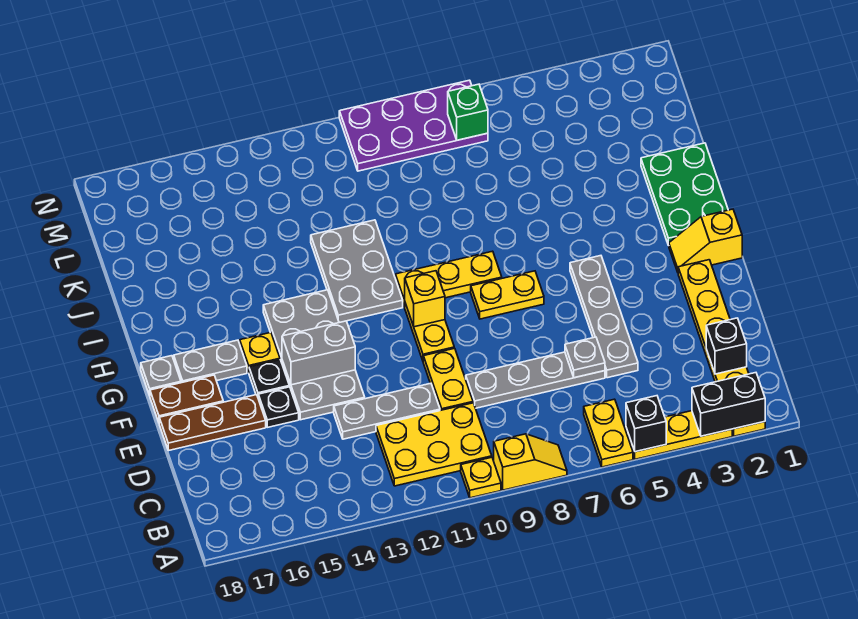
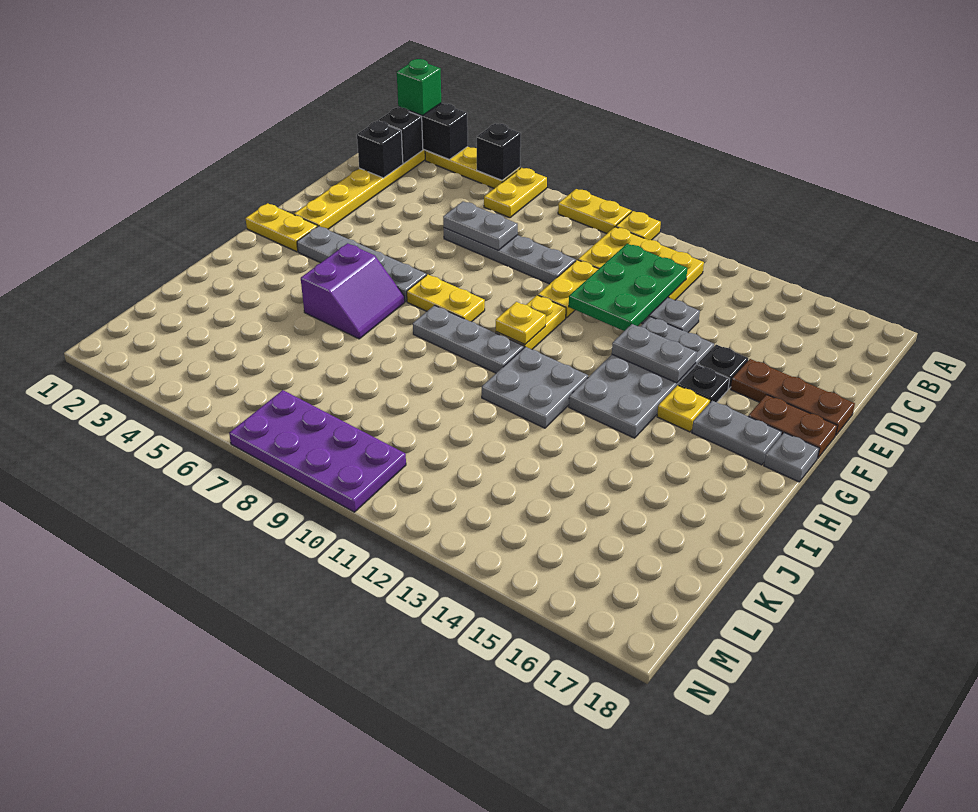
yellow 1x2 slope [494,434,567,490] -> yellow 1x2 plate [558,189,631,234]
none -> black 1x1 brick [378,107,423,163]
grey 1x4 plate [570,256,638,378] -> grey 1x4 plate turned to [297,226,426,302]
grey 1x1 plate [565,337,605,378] -> grey 1x2 plate [443,201,518,250]
grey 1x2 brick [282,321,355,385] -> grey 1x2 plate [612,324,697,383]
yellow 1x2 slope [669,209,742,272] -> yellow 1x2 plate [245,203,318,252]
yellow 1x1 brick [405,271,445,327] -> yellow 1x1 plate [495,302,546,345]
green 2x3 plate [641,143,728,245] -> green 2x3 plate moved to [569,244,687,331]
none -> purple 2x2 slope [301,243,405,339]
yellow 1x3 plate [395,251,502,307] -> grey 1x3 plate [413,305,524,373]
grey 2x3 plate [311,220,403,323] -> grey 2x2 plate [482,347,588,428]
green 1x1 brick [448,84,488,140] -> green 1x1 brick moved to [397,59,441,116]

